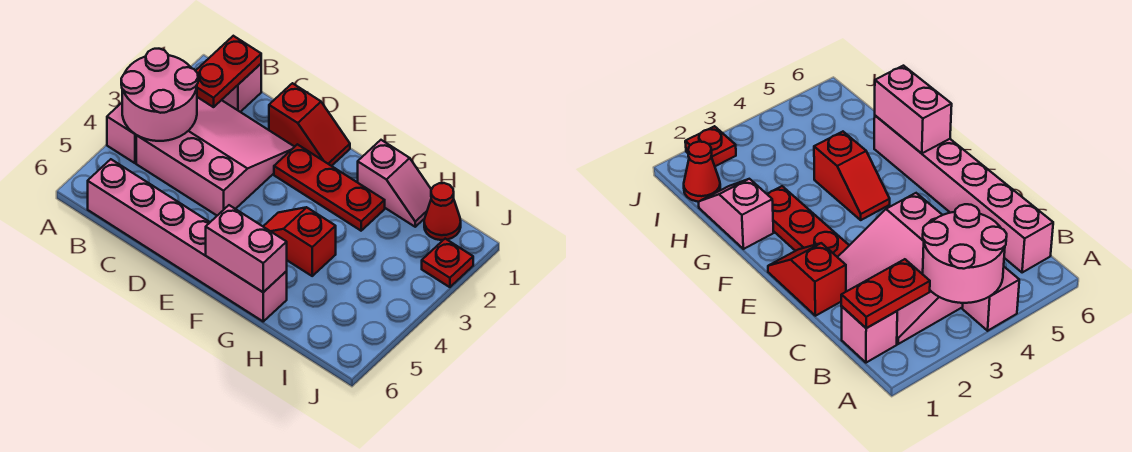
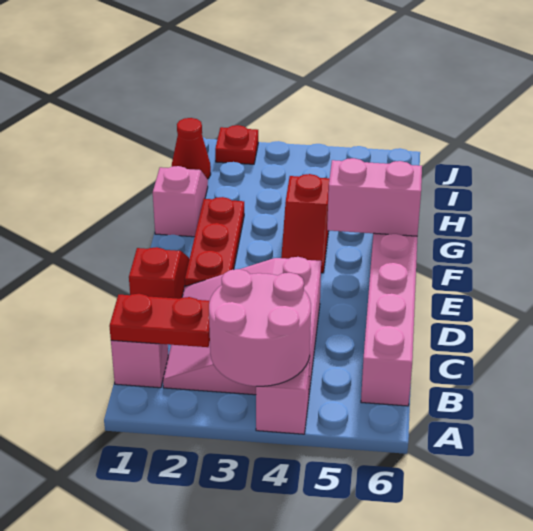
pink 1x2 brick [206,205,287,292] -> pink 1x2 brick turned to [327,158,422,236]

